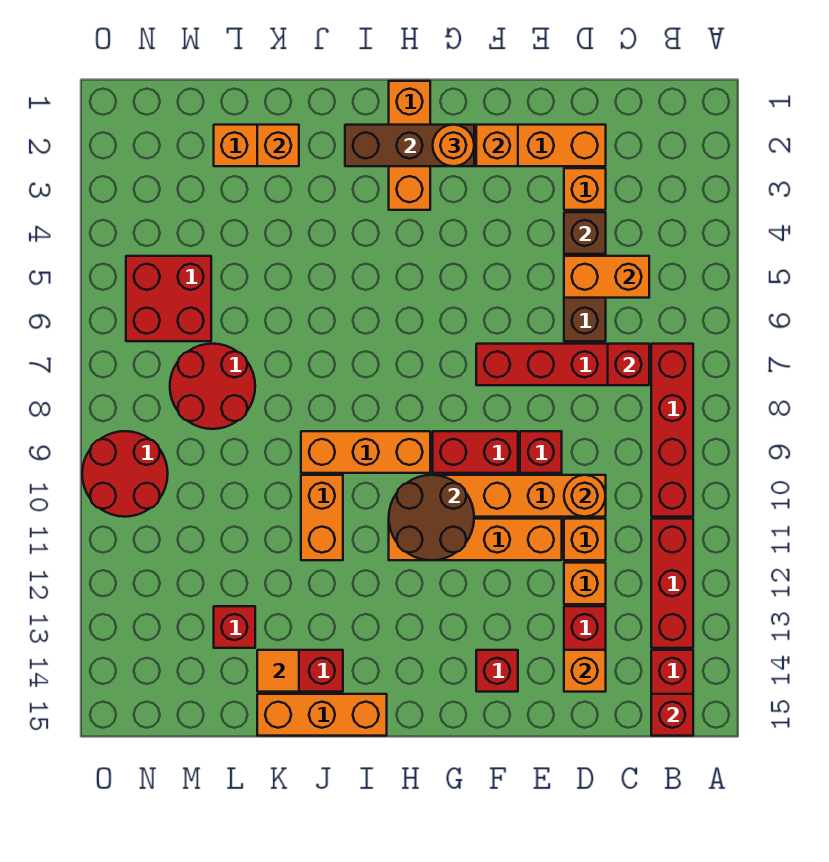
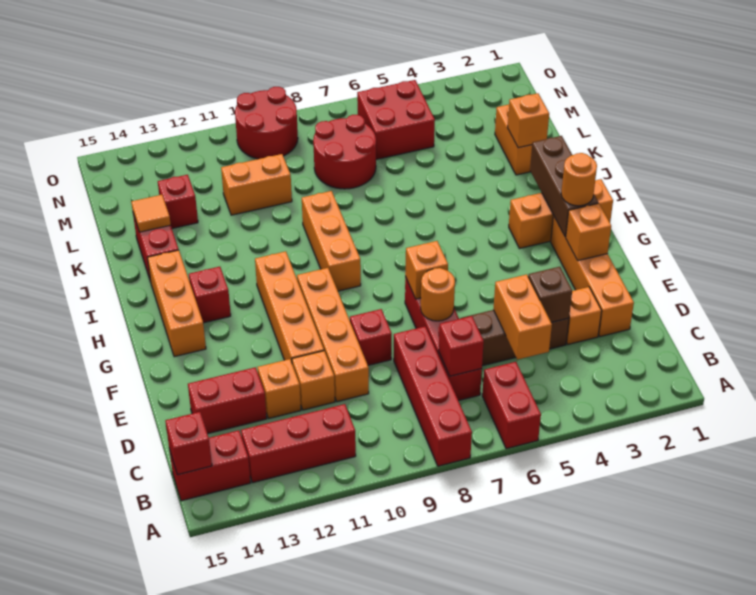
red 1x4 brick [651,344,693,517] -> red 1x4 brick turned to [394,326,472,466]
orange 1x1 round brick [564,475,606,517] -> orange 1x1 round brick moved to [421,268,455,321]
orange 1x1 brick [564,650,606,692] -> orange 1x1 brick moved to [405,241,448,299]
red 1x2 brick [433,431,518,473] -> red 1x2 brick moved to [482,362,541,449]
red 1x1 brick [476,650,518,692] -> red 1x1 brick moved to [189,267,231,323]
brown 2x2 round brick [389,475,474,560] -> none
orange 1x3 brick [257,694,387,736] -> orange 1x3 brick moved to [147,250,206,357]
orange 1x2 brick [301,475,343,560] -> orange 1x2 brick moved to [221,154,292,215]

